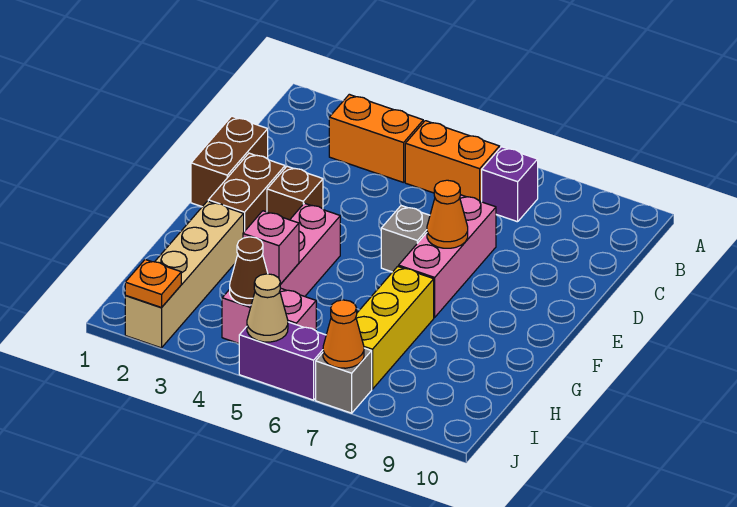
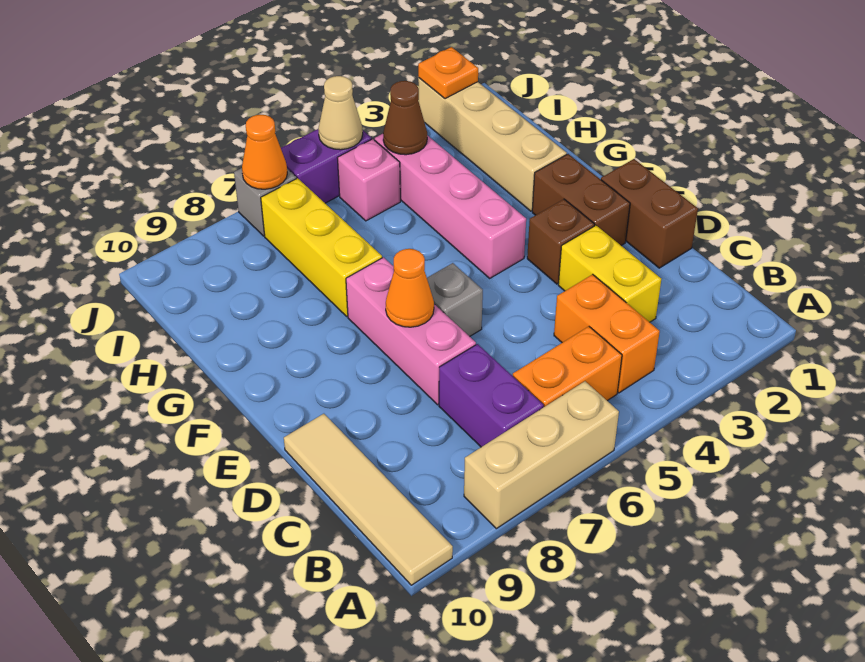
none -> tan 1x3 brick [464,381,619,529]
none -> tan 1x4 tile [284,414,453,585]
orange 1x2 brick [329,94,423,183] -> orange 1x2 brick turned to [554,274,660,393]
purple 1x1 brick [482,147,538,222] -> purple 1x2 brick [439,344,544,447]
none -> yellow 1x2 brick [558,226,661,322]
pink 1x1 brick [243,211,299,284] -> none

